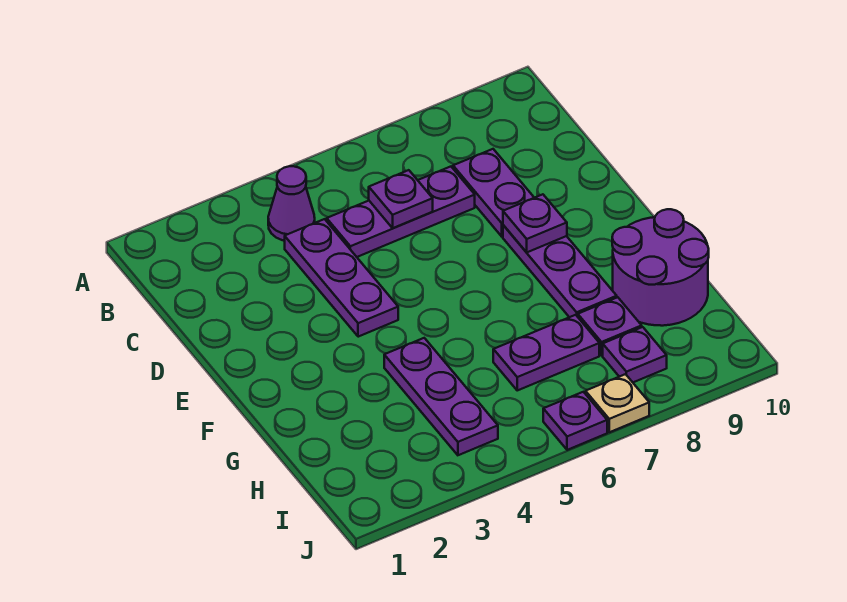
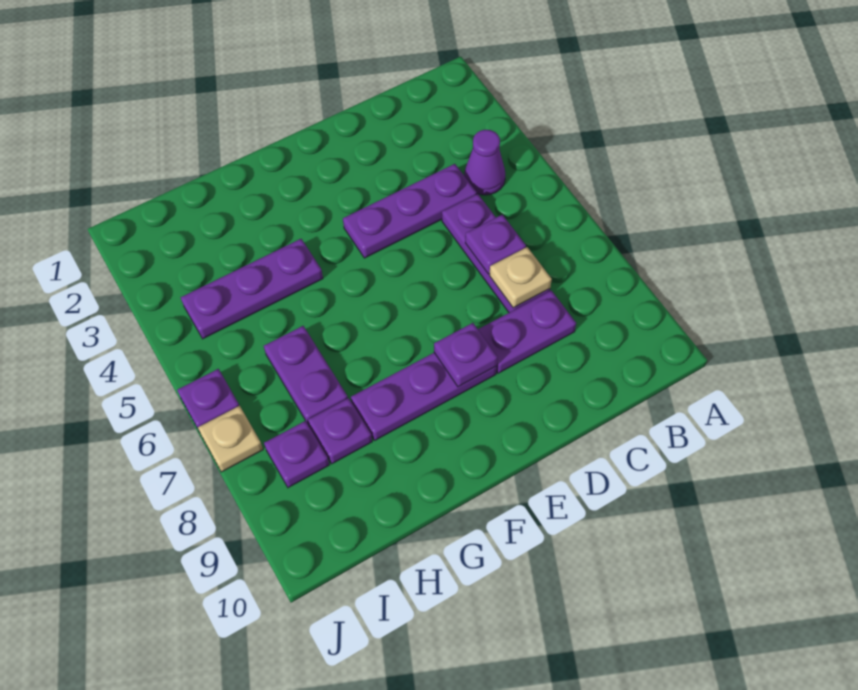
none -> tan 1x1 plate [489,247,552,308]
purple 2x2 round brick [612,209,709,326] -> none

